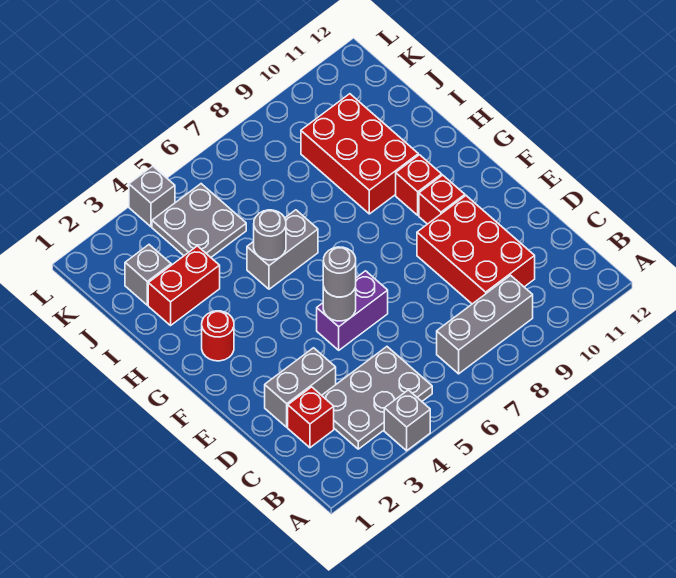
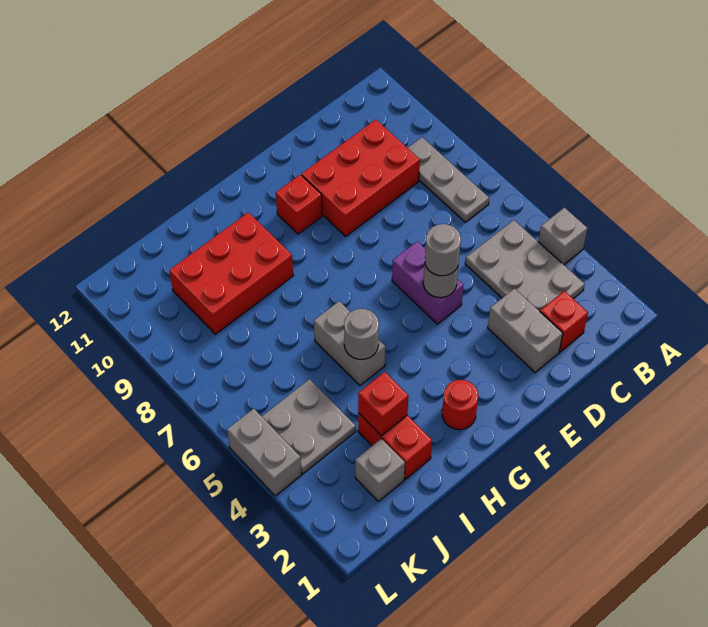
grey 1x3 brick [437,275,533,374] -> grey 1x3 plate [408,137,489,222]
red 1x1 brick [396,155,442,215] -> red 1x1 brick moved to [358,372,409,436]
grey 1x1 brick [129,166,175,227] -> grey 1x2 brick [227,409,301,496]

